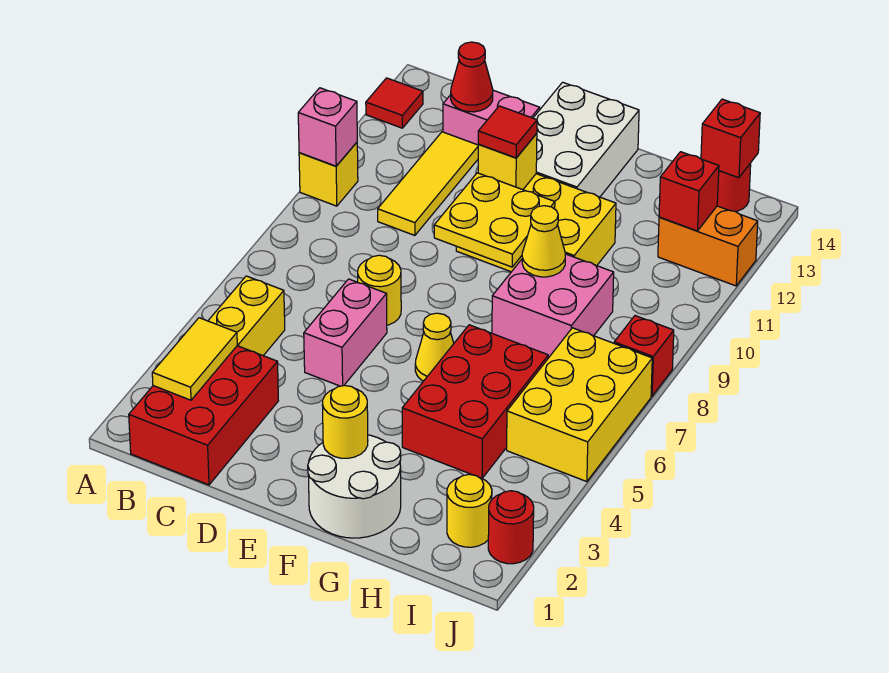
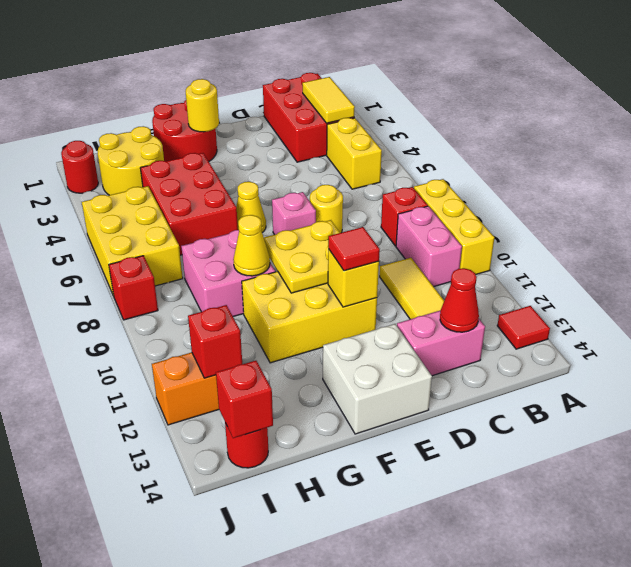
yellow 1x1 brick [299,142,358,206] -> yellow 1x3 brick [414,179,494,274]
pink 1x1 brick [298,88,357,166] -> pink 1x1 brick moved to [272,192,316,235]
none -> red 1x1 brick [381,187,428,246]
pink 1x2 brick [304,279,387,386] -> pink 1x2 brick moved to [396,206,462,287]
white 2x3 brick [534,82,639,197] -> white 2x2 brick [323,324,432,434]
white 2x2 round brick [308,435,401,538] -> red 2x2 round brick [152,100,217,161]
yellow 1x1 round brick [447,474,492,547] -> yellow 2x2 round brick [98,126,164,195]

